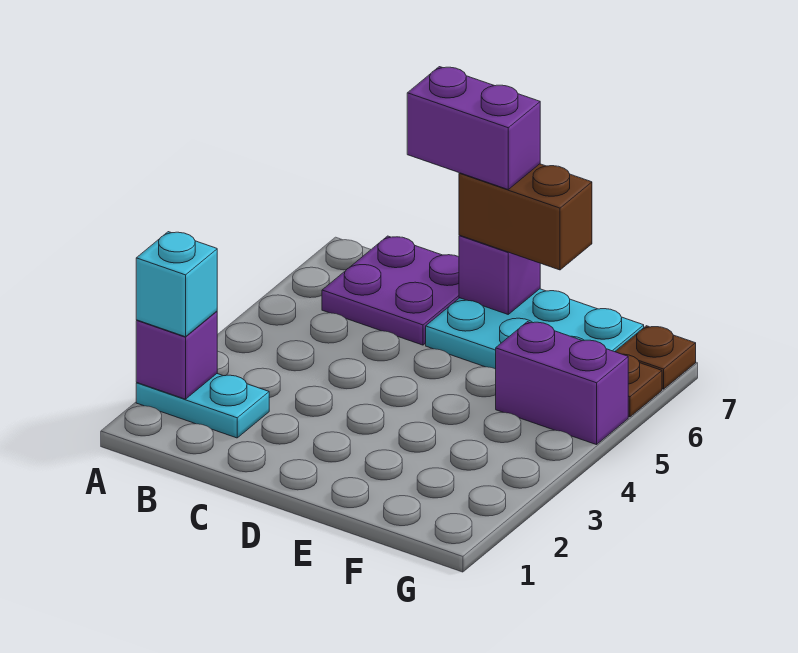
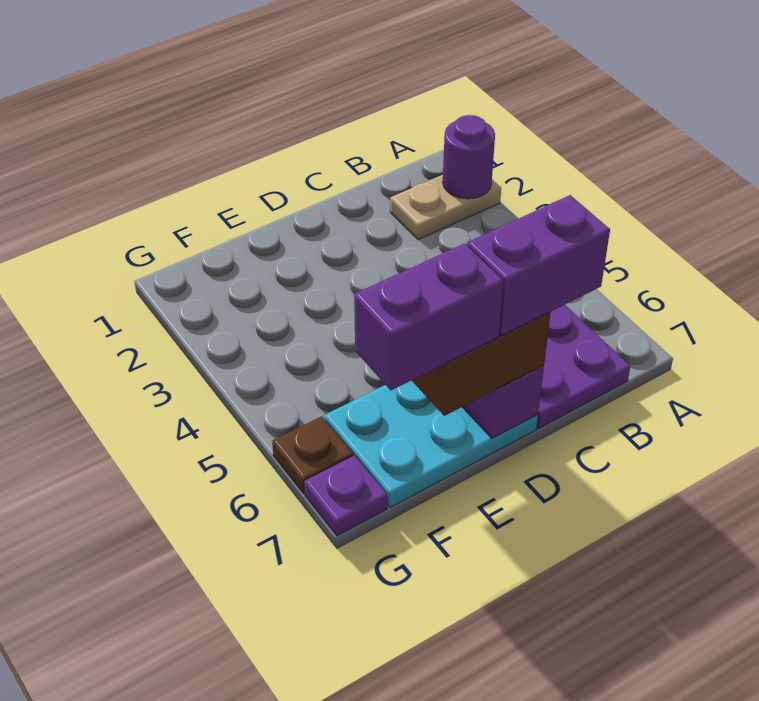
cyan 1x2 plate [136,374,269,438] -> tan 1x2 plate [390,175,501,240]
purple 1x1 brick [136,311,217,399] -> purple 1x1 round brick [443,115,495,199]
cyan 1x1 brick [136,232,217,337] -> none
purple 1x2 brick [496,322,628,445] -> purple 1x2 brick moved to [354,243,503,390]
brown 1x1 plate [615,326,696,389] -> purple 1x1 plate [304,455,387,536]

